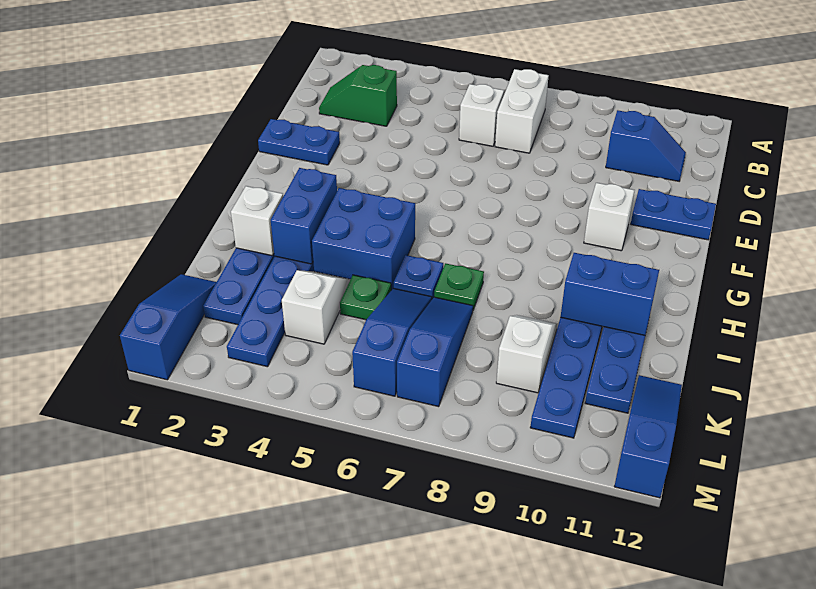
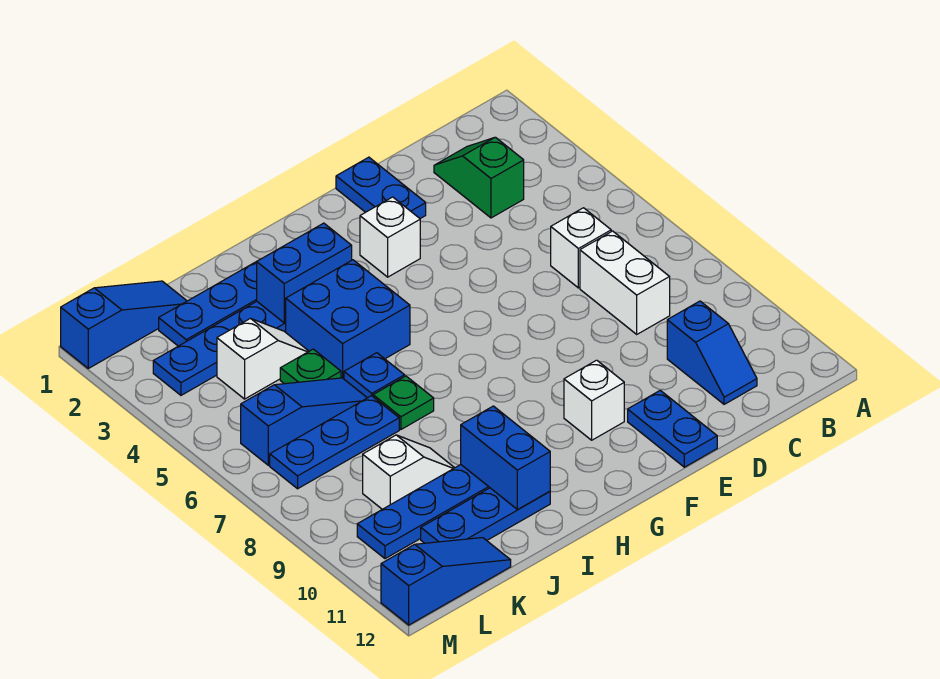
white 1x2 brick [495,69,549,153] -> white 1x2 brick turned to [580,231,670,334]
white 1x1 brick [231,186,283,256] -> white 1x1 brick moved to [360,197,420,277]
blue 1x3 slope [397,297,473,407] -> blue 1x3 plate [270,396,399,489]

